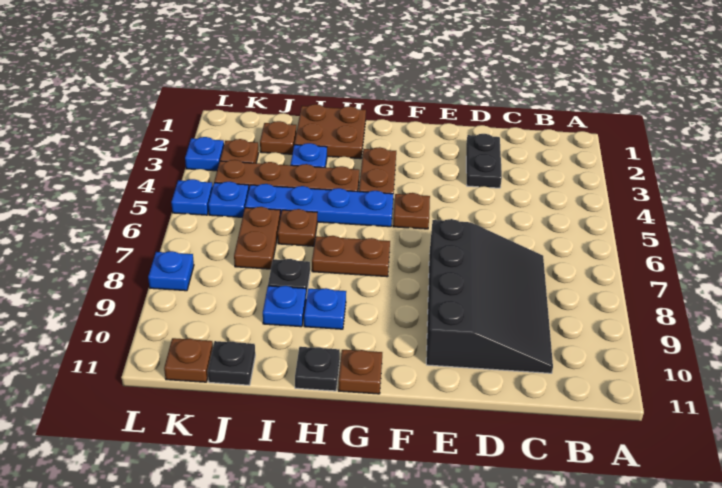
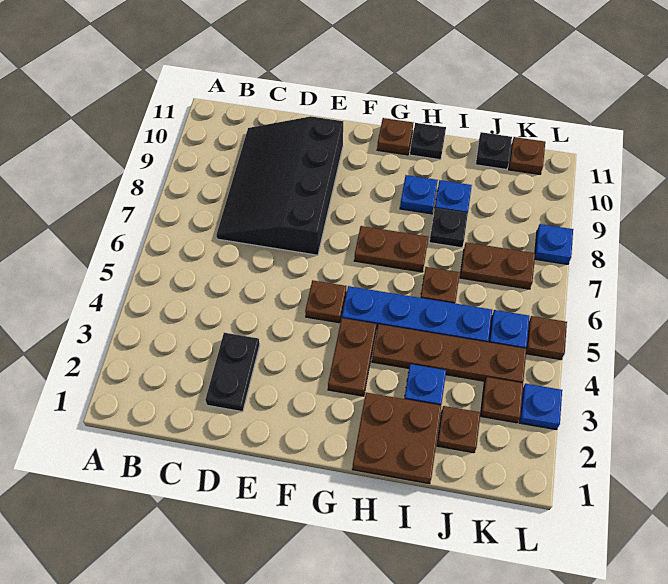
brown 1x2 plate [234,207,280,269] -> brown 1x2 plate turned to [460,242,535,289]
blue 1x1 plate [171,179,213,215] -> brown 1x1 plate [526,316,567,359]

